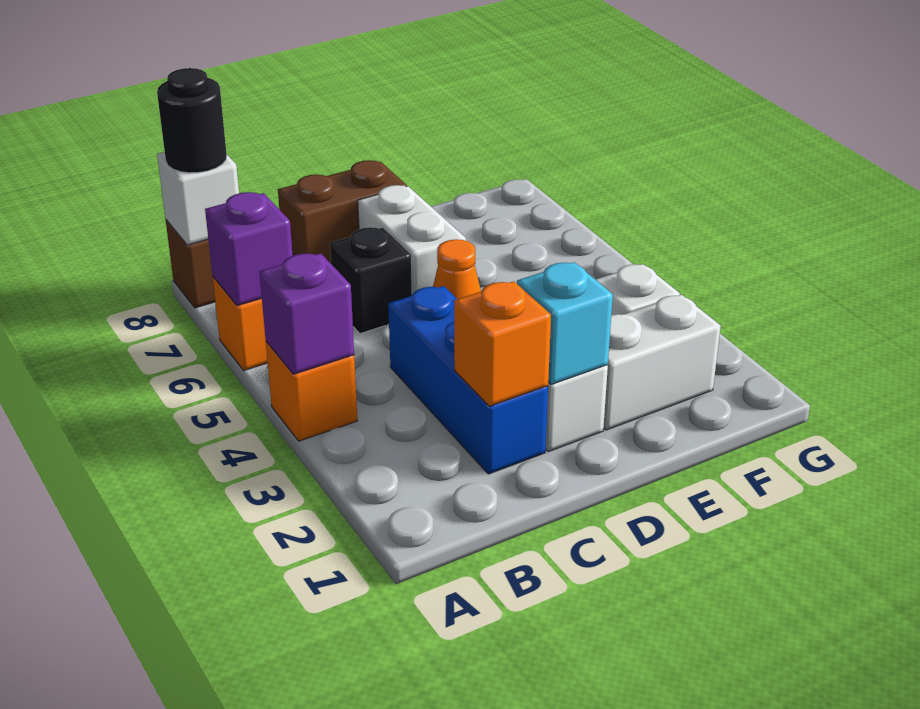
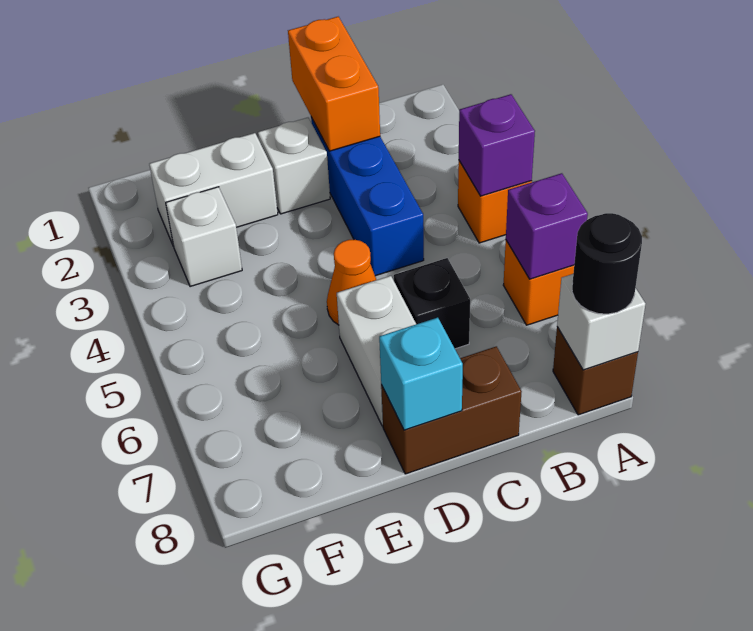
orange 1x1 brick [454,281,551,406] -> orange 1x2 brick [288,17,380,151]
cyan 1x1 brick [517,262,613,384] -> cyan 1x1 brick moved to [379,318,463,430]

